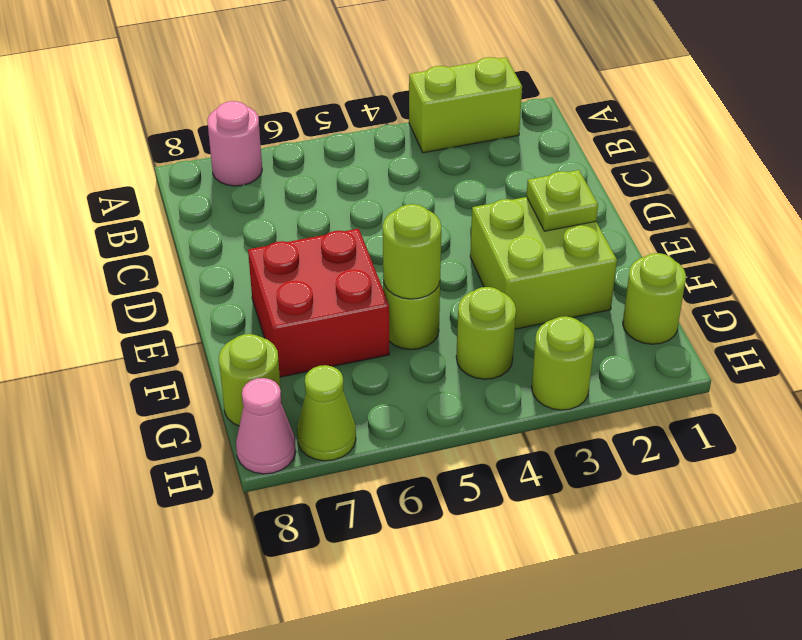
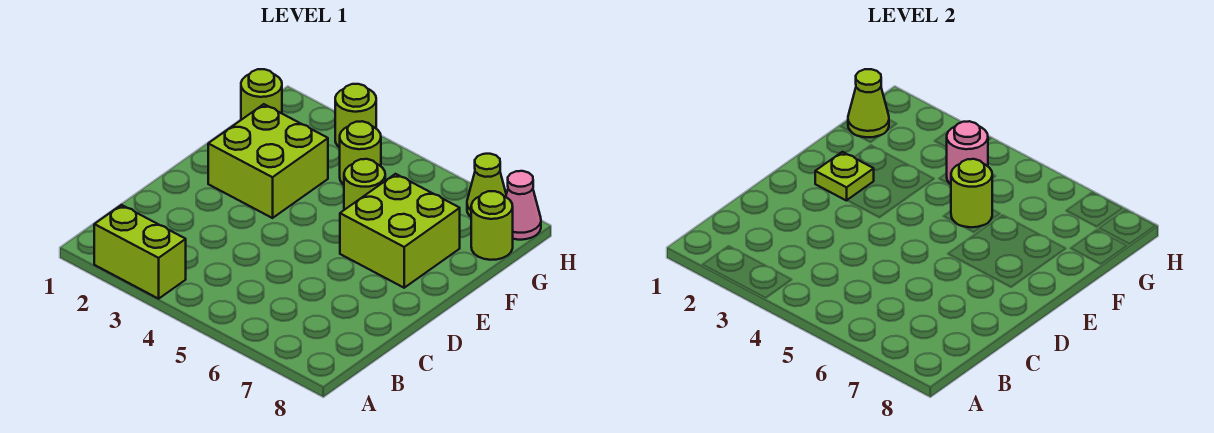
pink 1x1 round brick [207,101,262,186] -> pink 1x1 round brick moved to [947,121,988,184]
red 2x2 brick [248,229,389,377] -> lime 2x2 brick [340,174,460,288]
none -> lime 1x1 cone [848,69,889,137]

